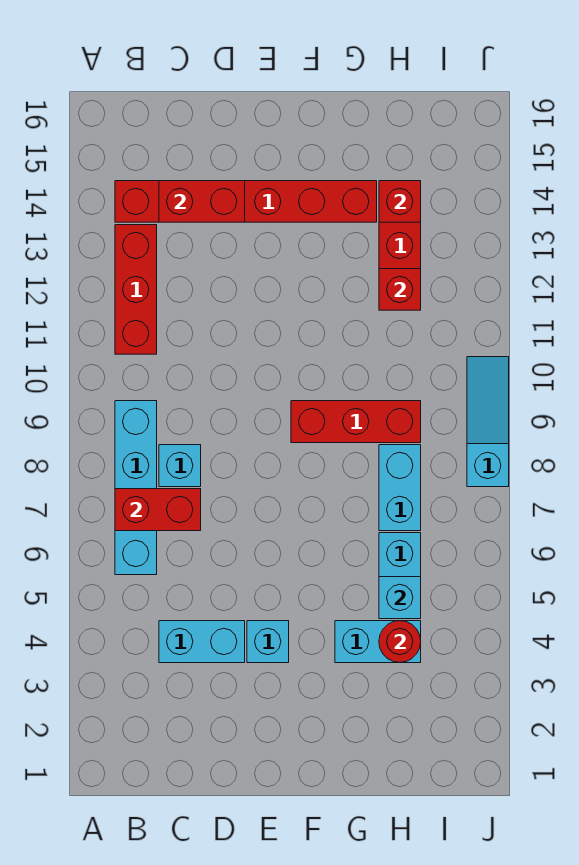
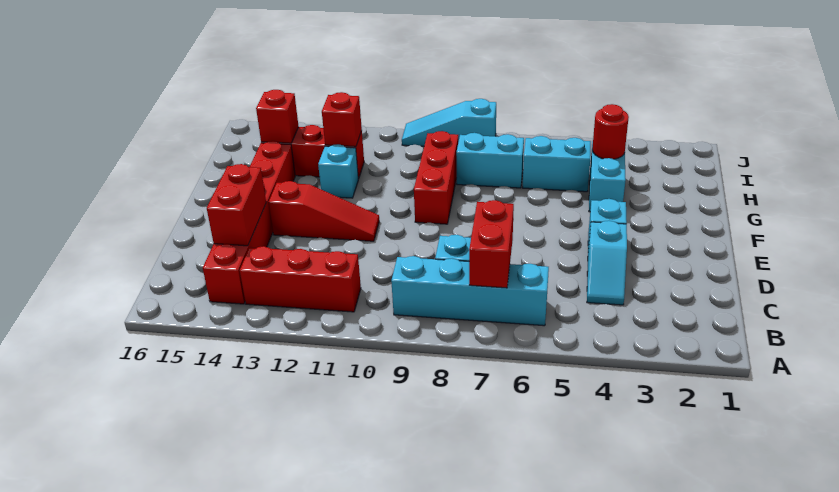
cyan 1x2 brick [159,621,245,663] -> cyan 1x2 slope [587,221,627,305]
none -> red 1x3 slope [268,181,379,241]
cyan 1x1 brick [379,577,421,619] -> cyan 1x1 brick moved to [318,144,358,198]

